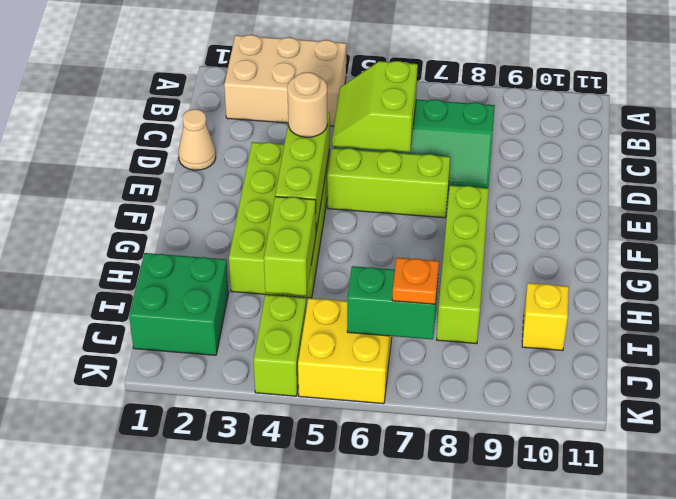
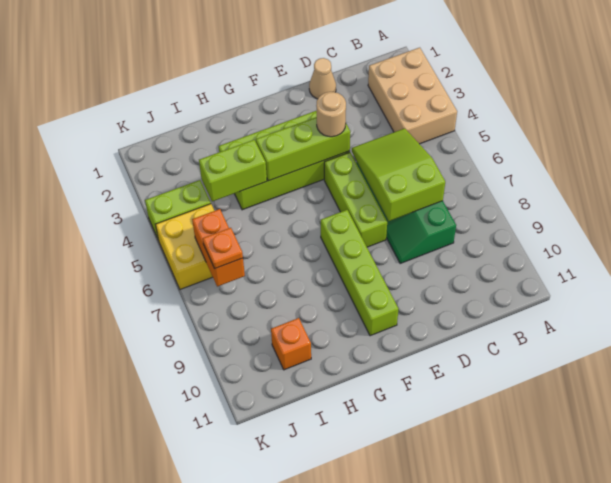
lime 2x2 slope [332,61,418,152] -> lime 2x3 slope [352,128,445,221]
lime 1x4 brick [437,185,489,344] -> lime 1x4 brick turned to [321,210,398,336]
green 2x2 brick [129,253,229,355] -> none
yellow 1x1 brick [522,283,569,351] -> orange 1x1 brick [271,318,311,370]
green 1x2 brick [347,266,438,339] -> orange 1x2 brick [192,209,245,287]

